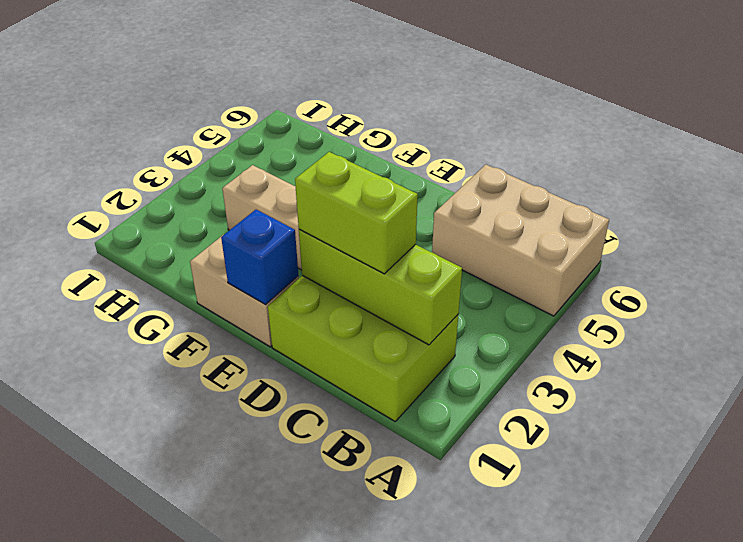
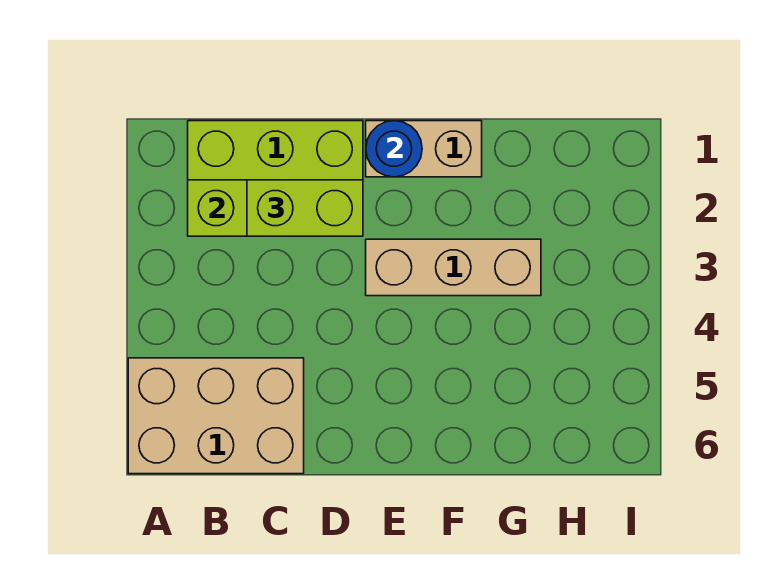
blue 1x1 brick [221,210,299,305] -> blue 1x1 round brick [366,121,422,177]

